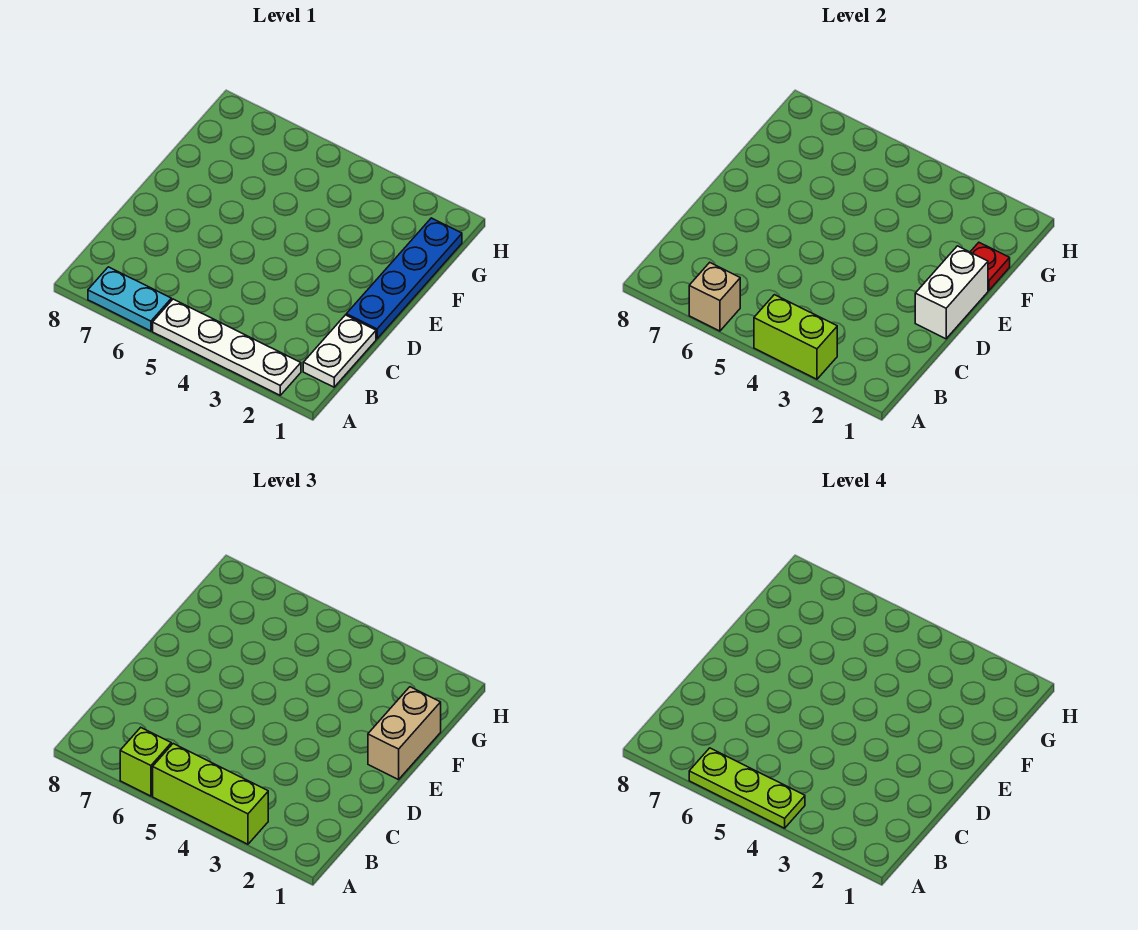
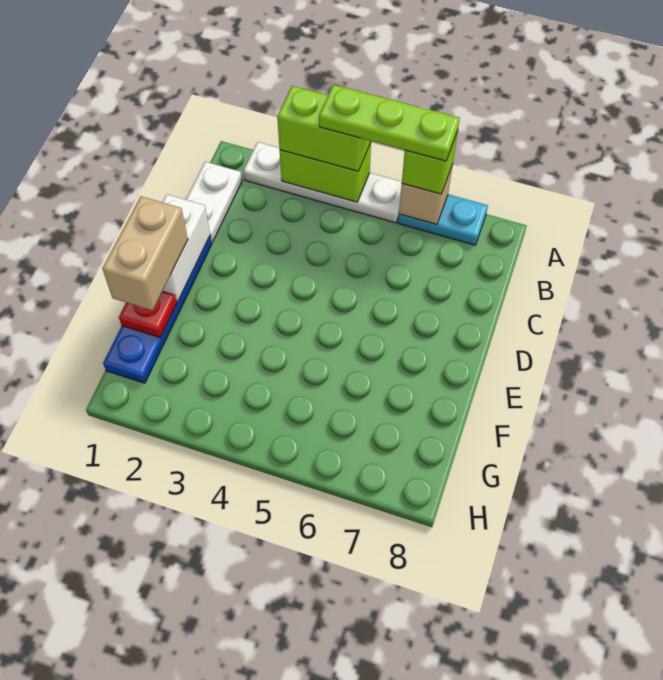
lime 1x3 brick [153,744,268,844] -> lime 1x2 brick [277,86,371,171]

